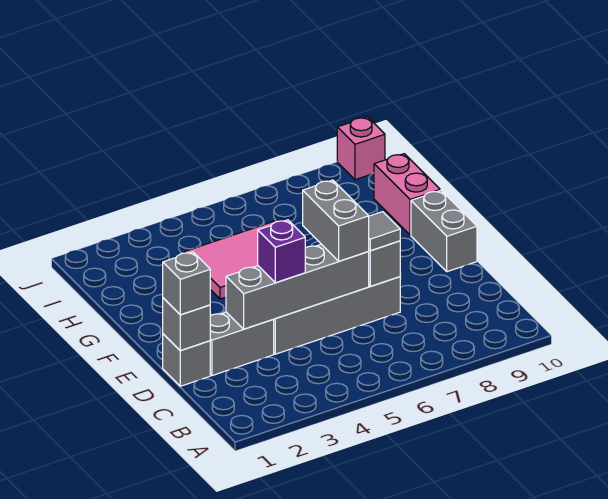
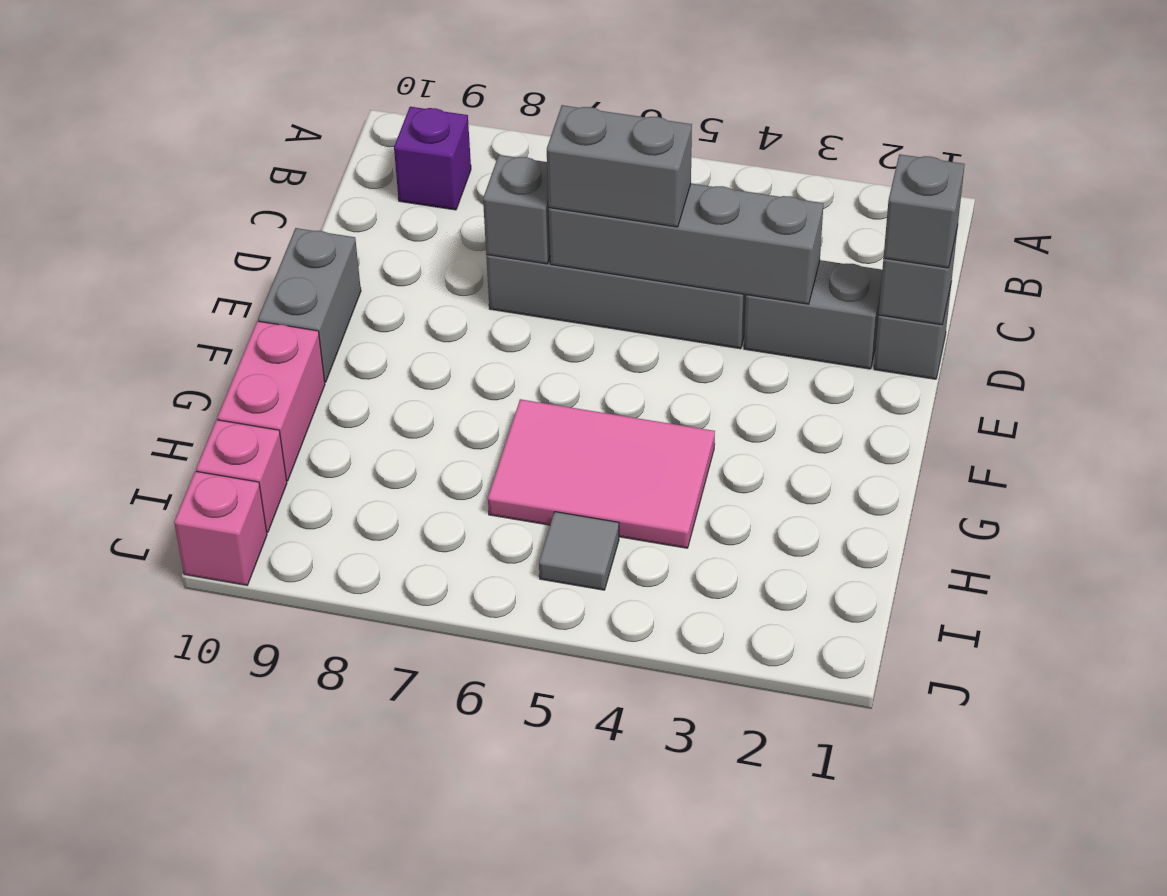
purple 1x1 brick [258,220,305,283] -> purple 1x1 brick moved to [394,107,471,210]
grey 1x2 brick [303,180,369,261] -> grey 1x2 brick turned to [547,105,692,227]
grey 1x1 tile [369,212,400,251] -> grey 1x1 tile moved to [539,512,619,590]
none -> pink 1x1 brick [196,420,287,532]

